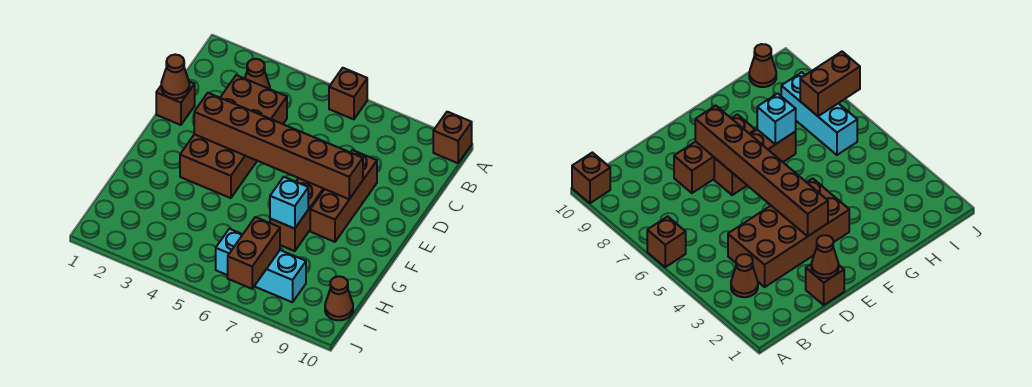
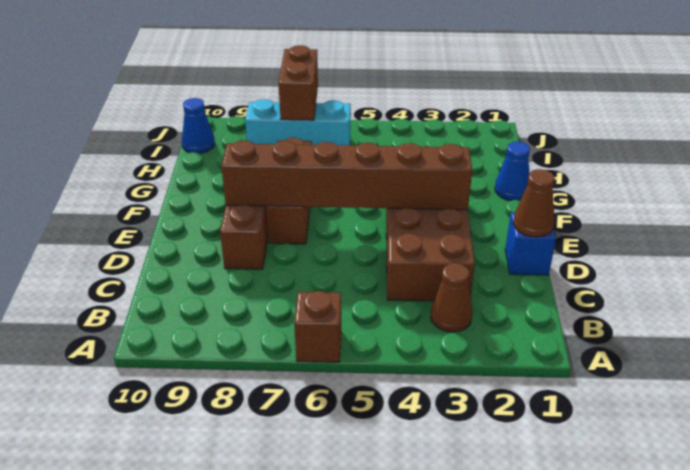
brown 1x1 brick [433,112,472,163] -> none
brown 1x1 brick [156,82,195,125] -> blue 1x1 brick [505,212,556,275]
none -> blue 1x1 cone [495,142,530,200]
cyan 1x1 brick [270,177,308,229] -> none
brown 1x1 cone [325,276,353,320] -> blue 1x1 cone [182,98,215,153]

